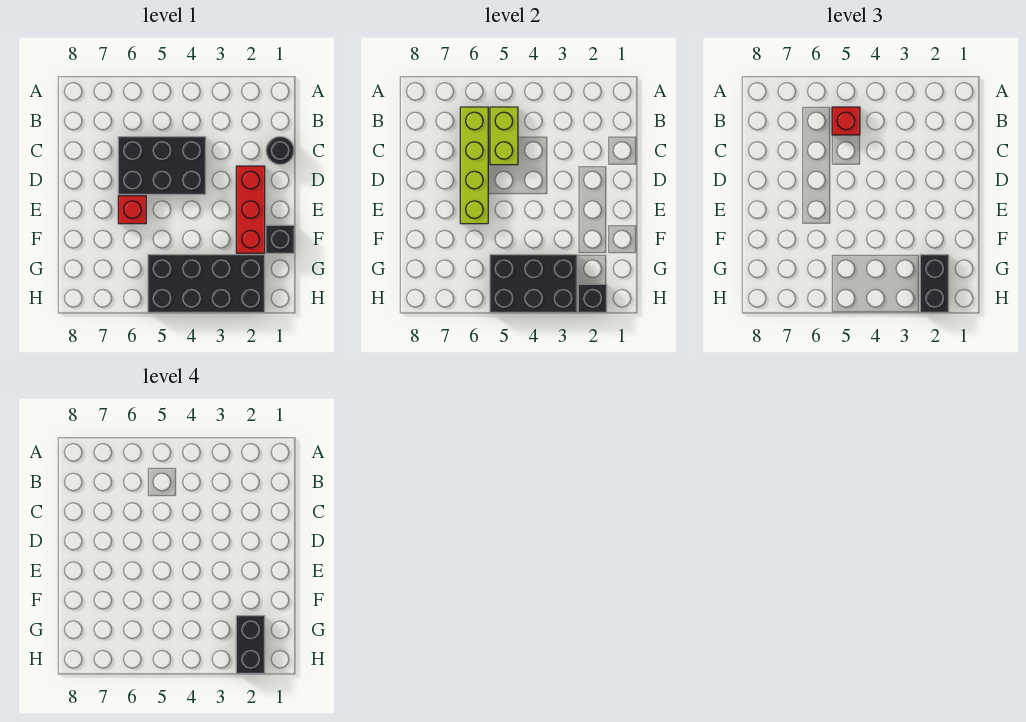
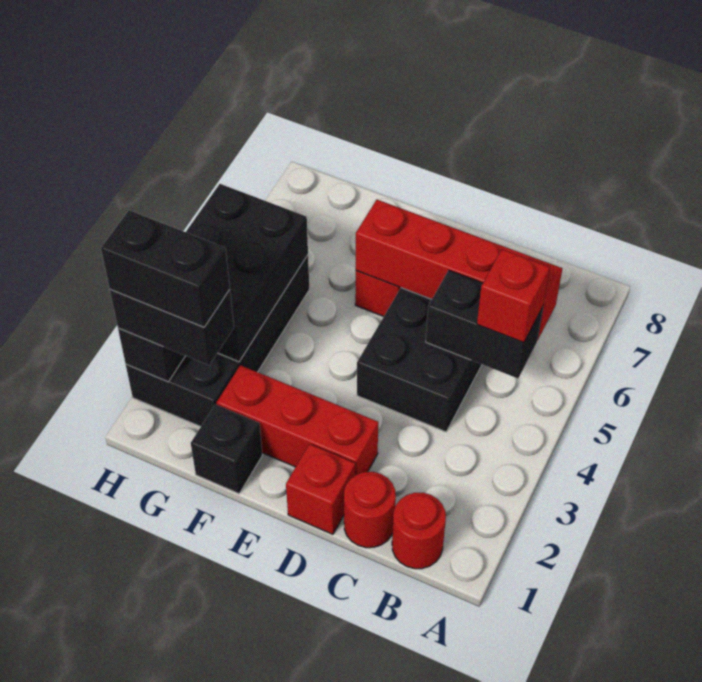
none -> red 1x1 round brick [392,493,446,569]
lime 1x2 brick [490,107,518,165] -> black 1x2 brick [426,270,543,378]
lime 1x4 brick [460,107,488,224] -> red 1x4 brick [356,200,562,340]
black 1x1 round brick [266,137,294,165] -> red 1x1 round brick [344,472,396,548]
none -> red 1x1 brick [286,444,355,534]

